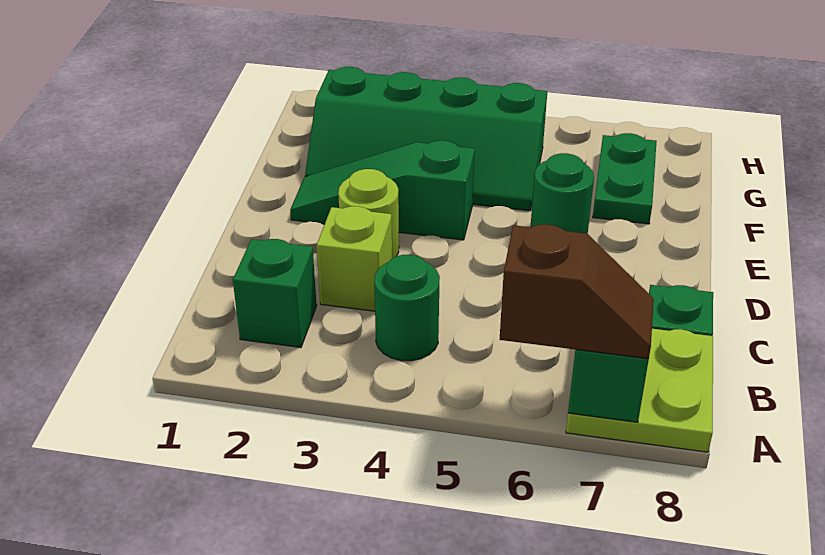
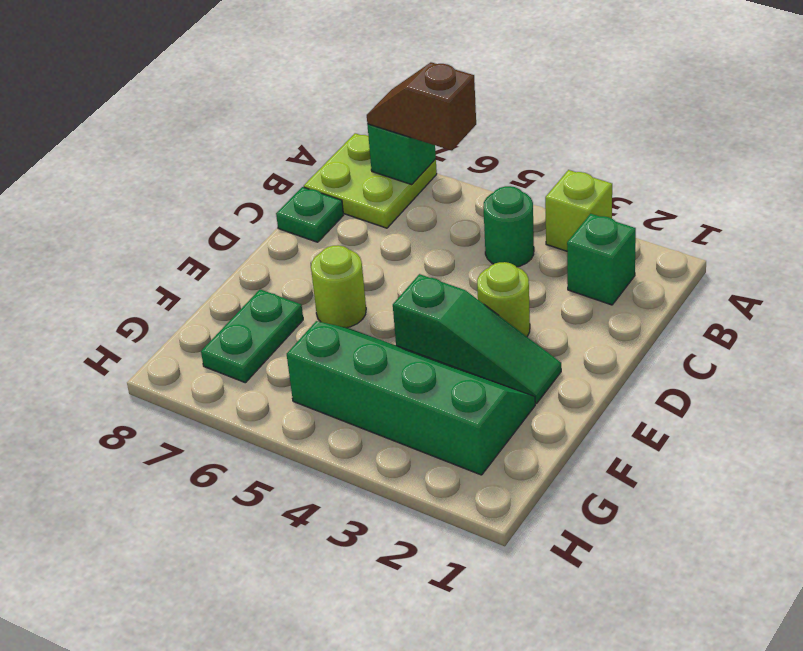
lime 1x1 brick [317,206,392,311] -> lime 1x1 brick moved to [545,170,612,251]
green 1x1 round brick [531,153,594,234] -> lime 1x1 round brick [311,245,366,328]

